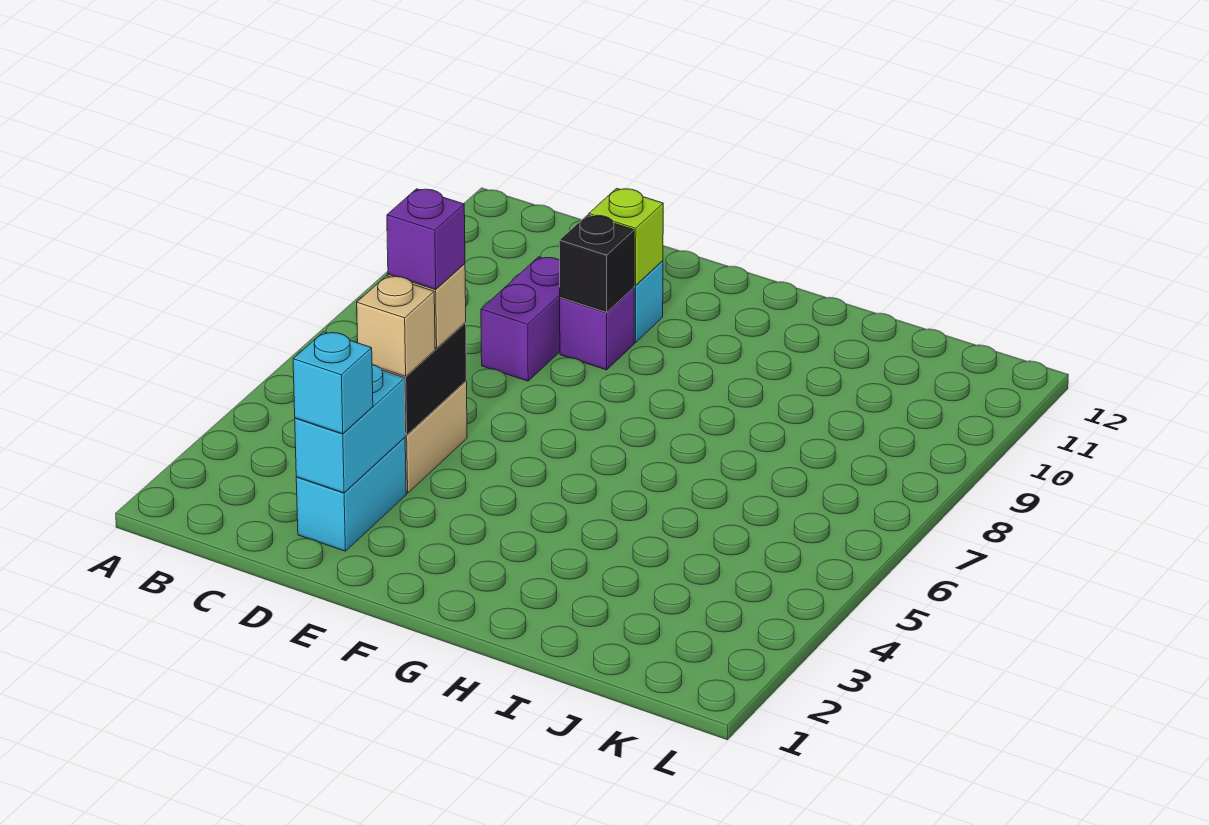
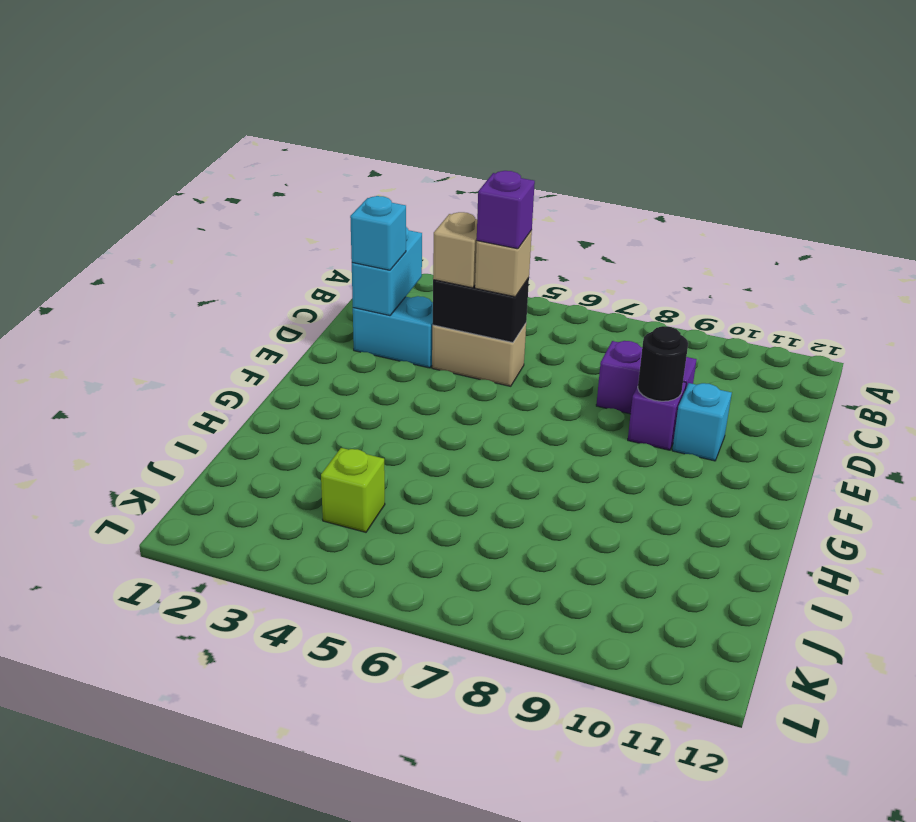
cyan 1x2 brick [295,365,405,493] -> cyan 1x2 brick turned to [352,227,422,316]
black 1x1 brick [559,215,634,312] -> black 1x1 round brick [638,326,688,401]
lime 1x1 brick [589,188,663,285] -> lime 1x1 brick moved to [321,448,385,532]

